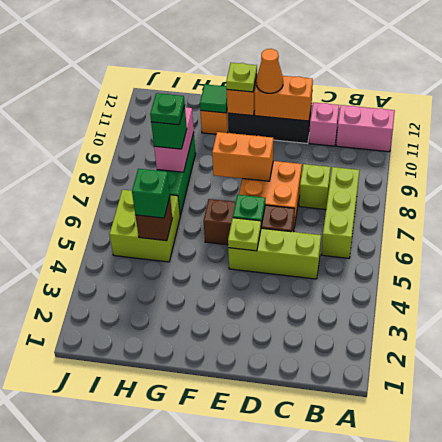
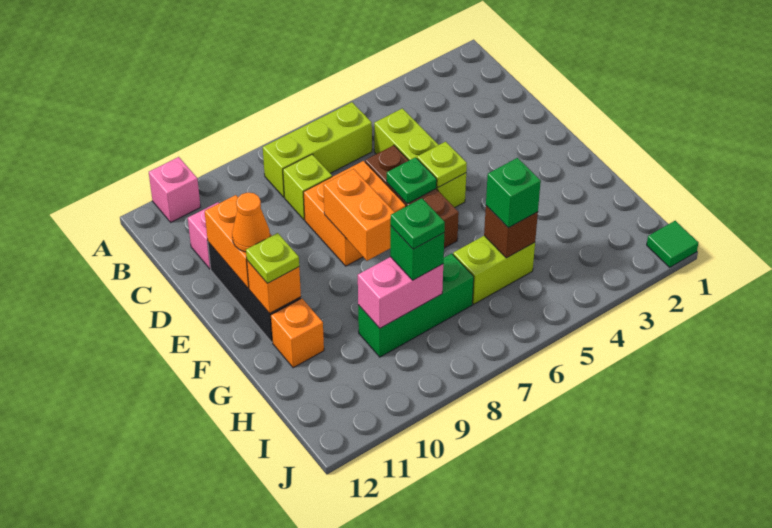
pink 1x2 brick [336,105,395,152] -> pink 1x1 brick [149,157,200,222]
green 1x1 tile [200,84,227,113] -> green 1x1 tile moved to [647,221,698,267]
lime 2x2 brick [110,190,180,262] -> lime 1x2 brick [453,236,535,304]

